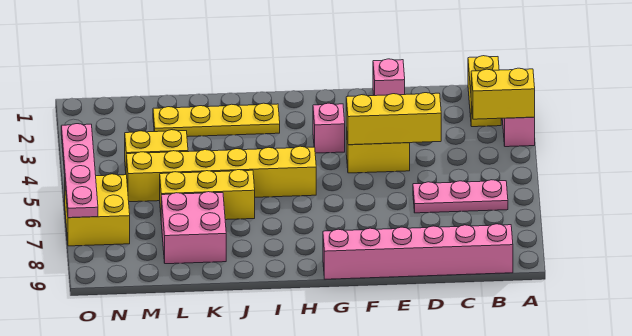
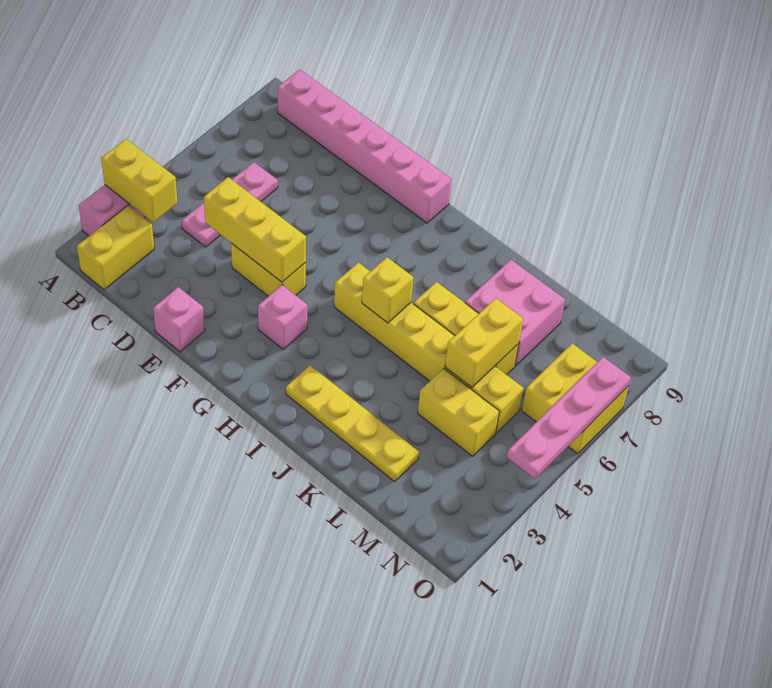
pink 1x3 plate [413,180,508,213] -> pink 1x3 plate turned to [181,162,278,247]
none -> yellow 1x1 brick [362,257,413,323]
none -> yellow 1x2 brick [445,298,523,387]

